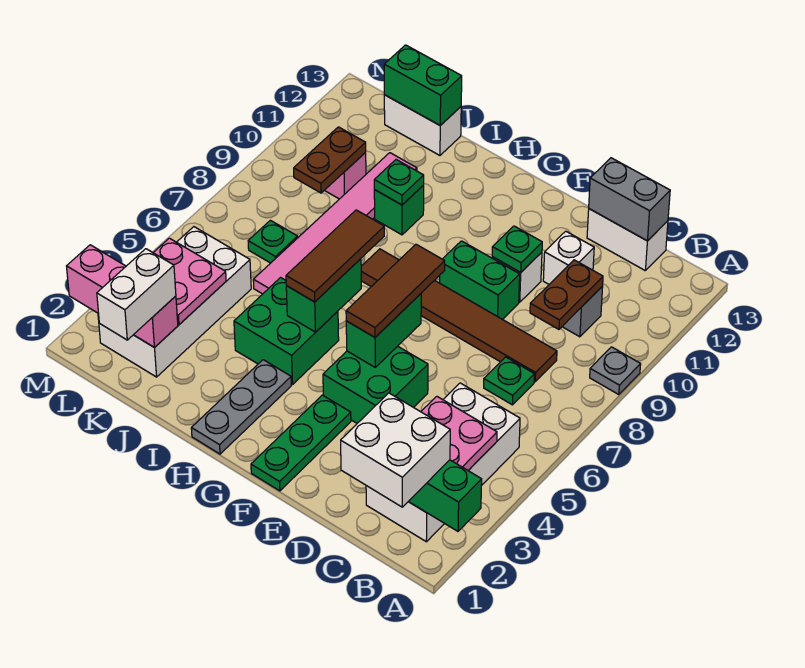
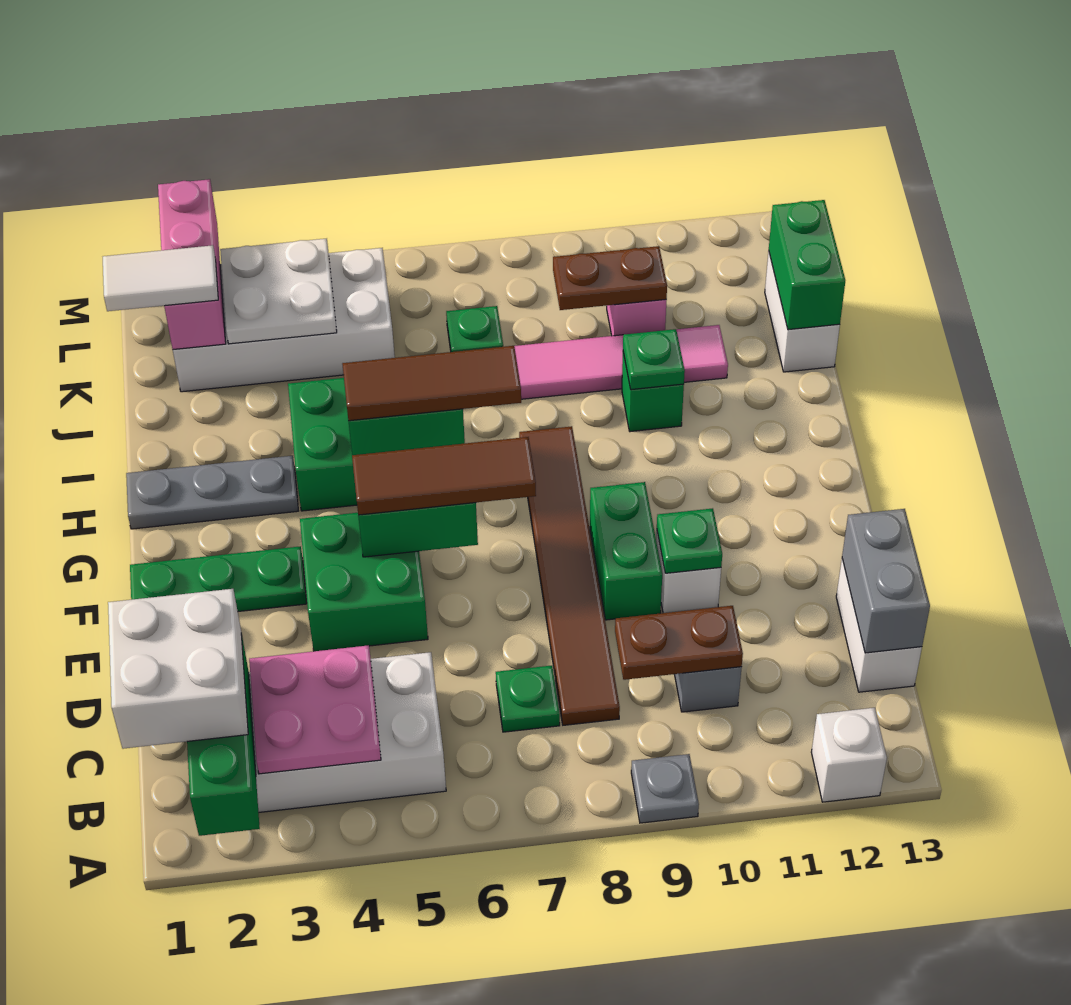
white 1x1 brick [543,231,594,284] -> white 1x1 brick moved to [811,708,887,802]
white 1x2 brick [97,249,176,340] -> white 1x2 tile [103,245,218,311]
pink 2x2 plate [153,238,226,325] -> white 2x2 plate [220,239,337,344]

